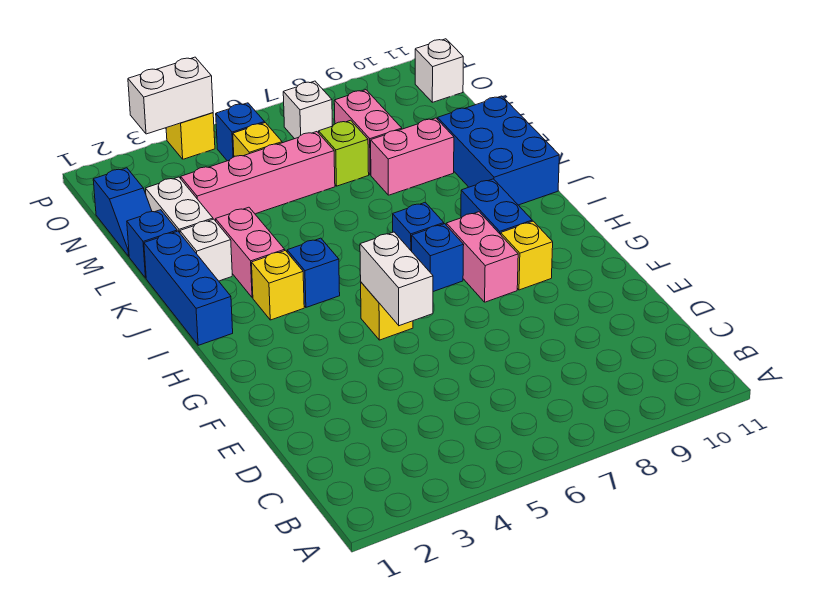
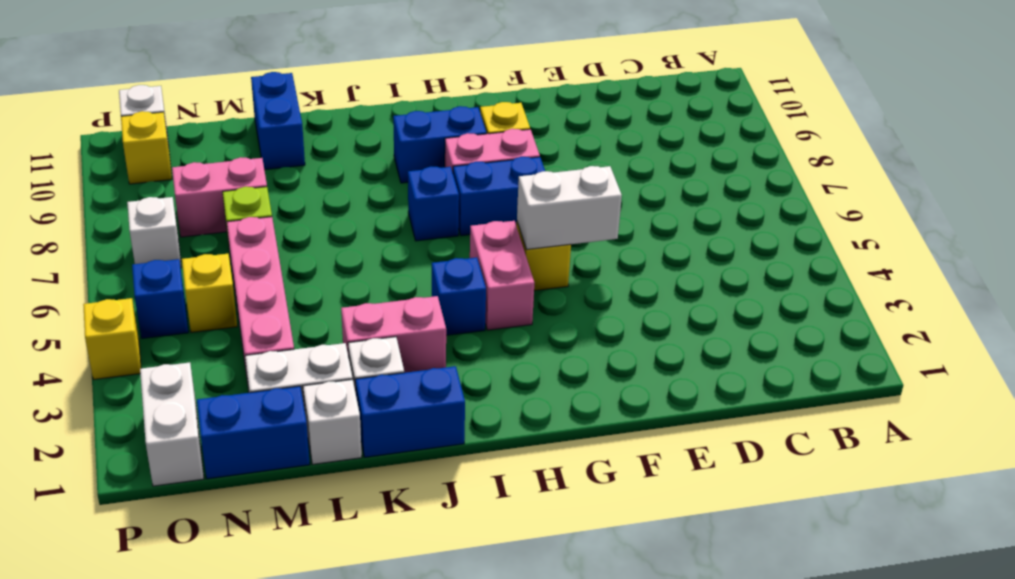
blue 1x1 brick [412,224,464,292] -> blue 1x2 brick [453,157,545,236]
blue 1x3 brick [144,231,233,345] -> blue 1x2 brick [355,366,465,457]
yellow 1x1 brick [252,250,304,320] -> yellow 1x1 brick moved to [121,111,172,184]
blue 2x3 brick [438,96,559,205] -> blue 1x2 brick [251,72,305,170]
blue 1x1 brick [127,210,177,278] -> white 1x1 brick [303,379,362,464]
pink 1x2 brick [371,118,454,195] -> pink 1x2 brick moved to [470,221,534,330]
blue 1x2 slope [93,168,152,256] -> blue 1x2 brick [197,386,310,479]
white 1x2 brick [128,57,213,134] -> white 1x2 brick moved to [140,362,204,486]

